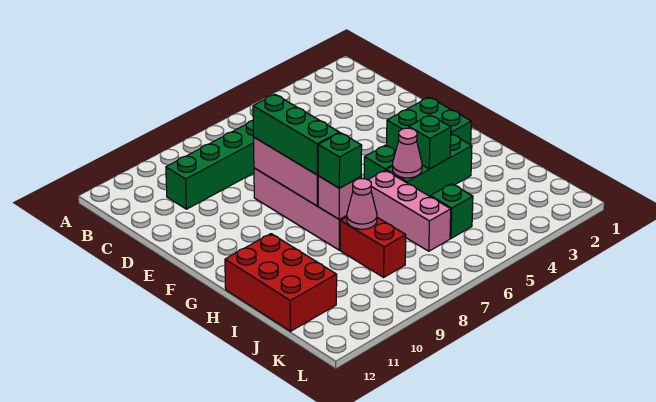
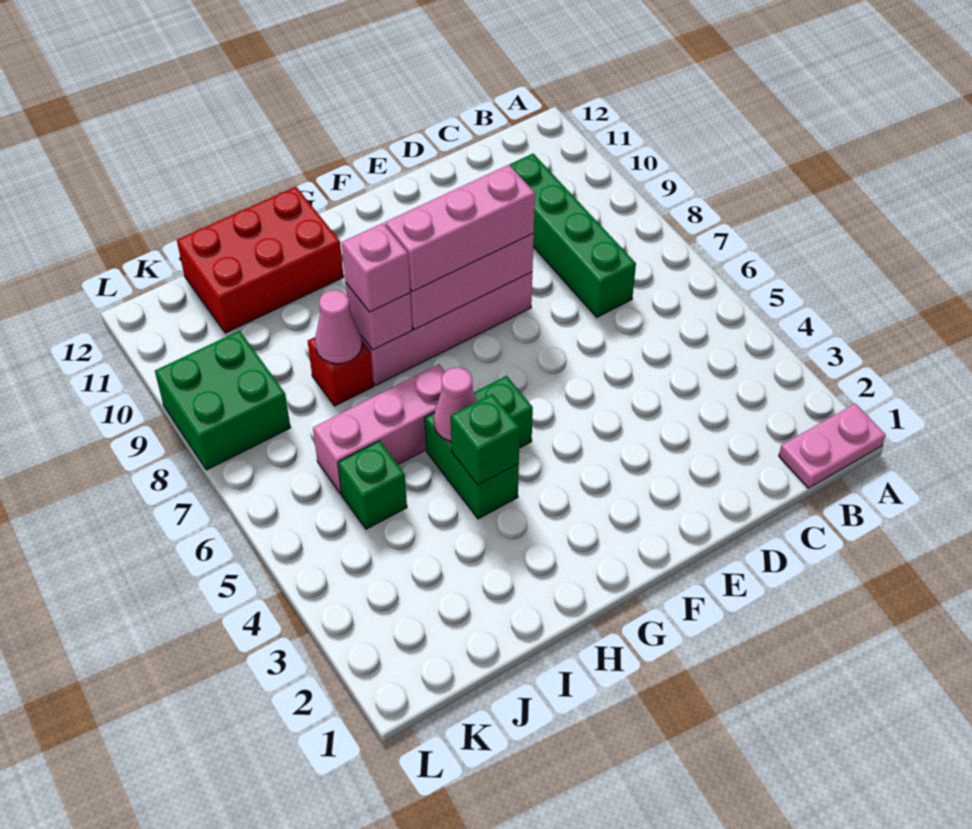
none -> pink 1x2 plate [779,404,886,488]
green 1x3 brick [253,94,339,175] -> pink 1x3 brick [385,165,535,291]
green 2x2 brick [387,97,471,151] -> green 2x2 brick moved to [155,331,290,470]
green 1x3 brick [386,134,472,196] -> green 1x2 brick [425,413,519,519]
green 1x1 brick [318,133,362,188] -> pink 1x1 brick [342,223,410,312]
red 1x2 brick [340,217,406,277] -> red 1x1 brick [308,337,374,406]

